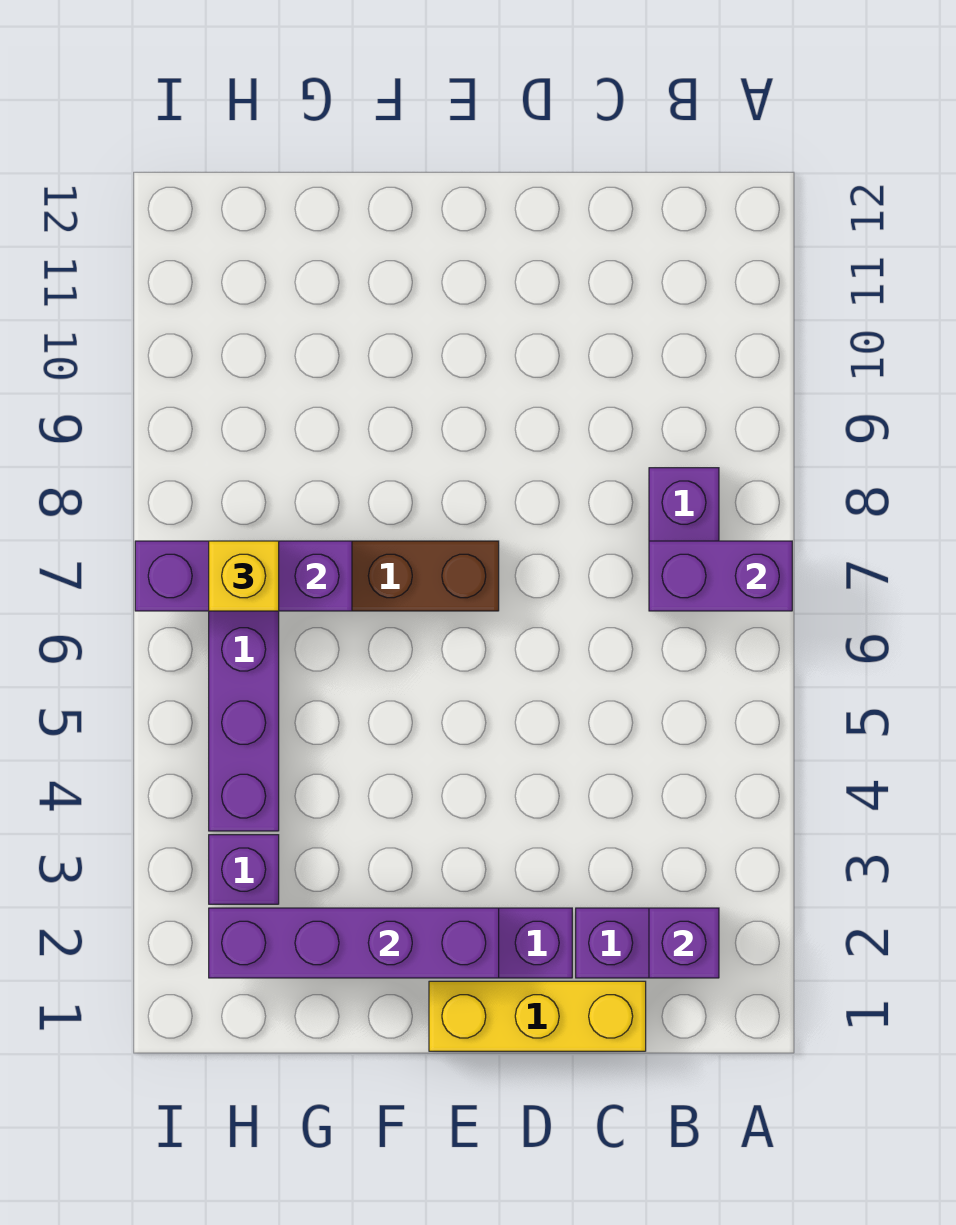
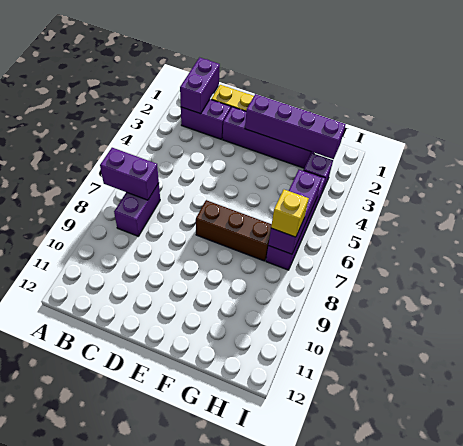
purple 1x1 brick [649,908,719,978] -> purple 1x2 brick [180,58,220,114]
purple 1x3 brick [135,541,352,611] -> purple 1x3 brick turned to [268,170,322,254]

